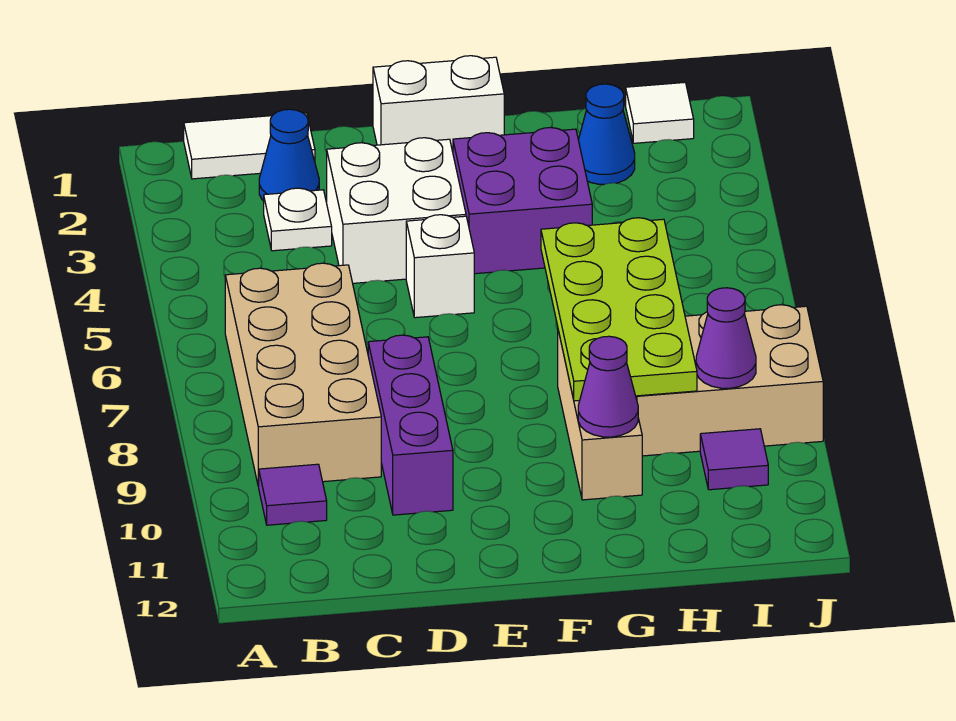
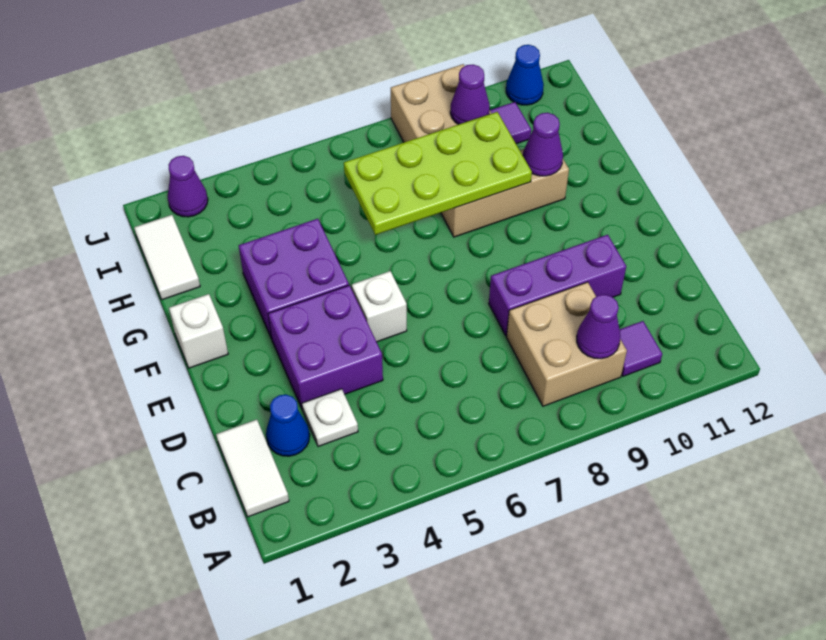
tan 2x4 brick [225,263,381,486] -> tan 2x2 brick [507,282,627,406]
none -> purple 1x1 cone [577,295,620,359]
white 2x2 brick [327,138,466,283] -> purple 2x2 brick [268,285,383,410]
white 1x2 brick [373,56,504,152] -> white 1x1 brick [169,294,228,368]
blue 1x1 cone [578,84,635,184] -> blue 1x1 cone moved to [506,45,544,105]
white 1x1 tile [626,82,694,143] -> white 1x2 tile [134,215,200,300]
none -> purple 1x1 cone [168,156,208,217]

